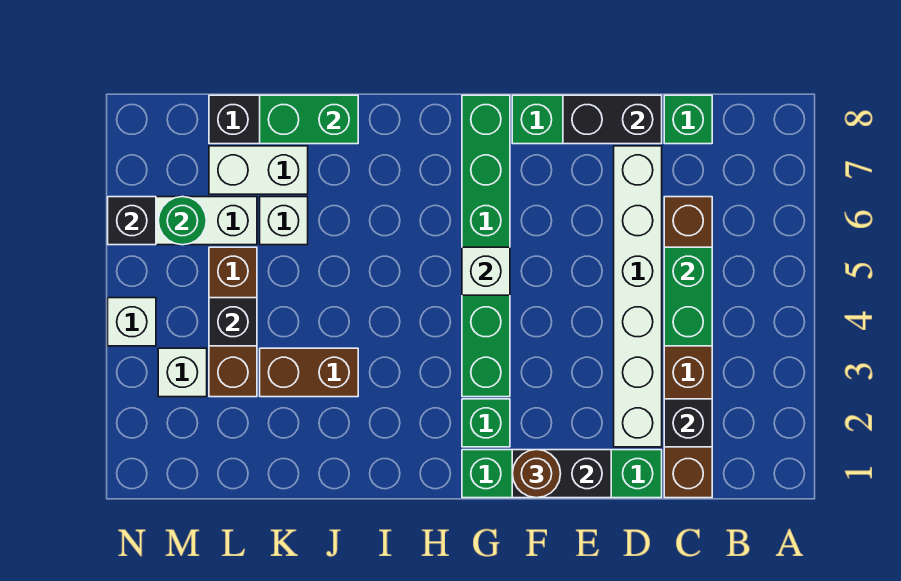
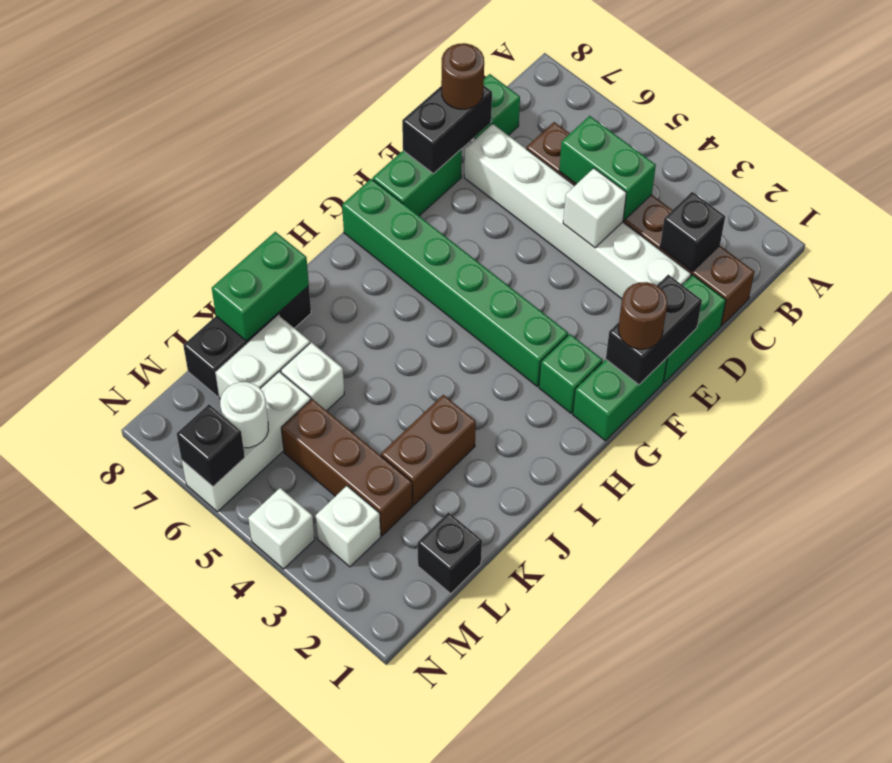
none -> brown 1x1 round brick [441,43,484,109]
white 1x1 brick [462,247,510,295] -> white 1x1 brick moved to [563,168,626,248]
black 1x1 brick [209,298,257,346] -> black 1x1 brick moved to [418,512,482,594]
green 1x1 round brick [158,197,207,245] -> white 1x1 round brick [220,382,269,448]

